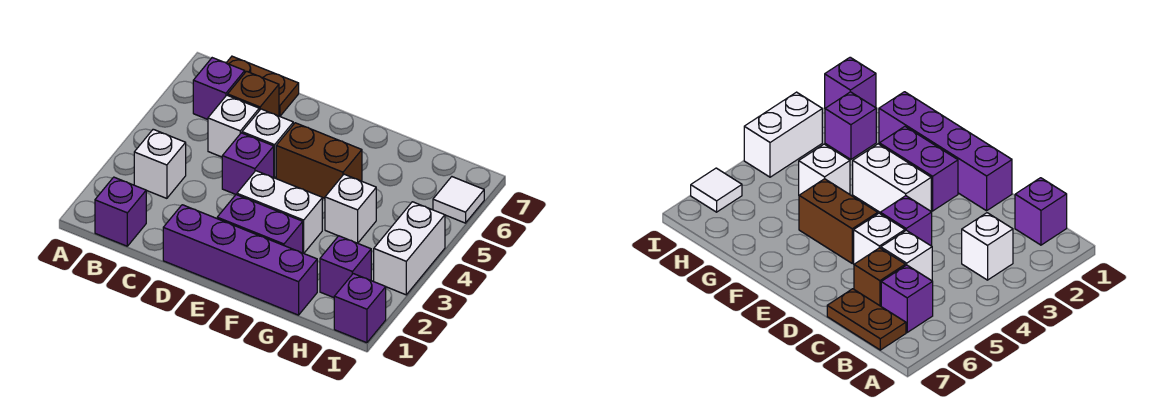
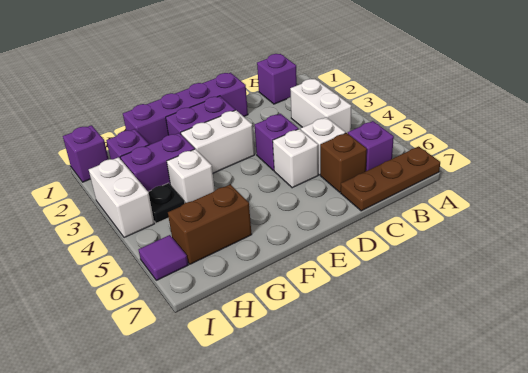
white 1x1 brick [134,129,186,198] -> white 1x2 brick [290,79,351,133]
brown 1x2 plate [227,56,299,116] -> brown 1x3 plate [341,146,440,211]
brown 1x2 brick [276,123,362,198] -> brown 1x2 brick moved to [168,184,252,264]
none -> purple 1x2 brick [120,133,195,192]
none -> black 1x1 plate [149,183,184,223]
white 1x1 tile [433,177,484,223] -> purple 1x1 tile [138,235,188,280]

